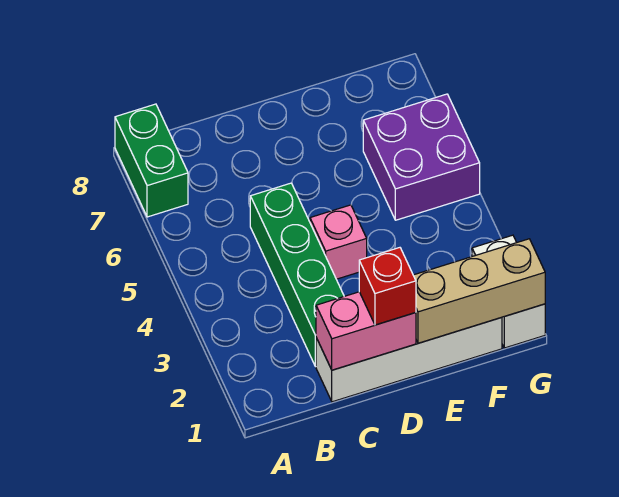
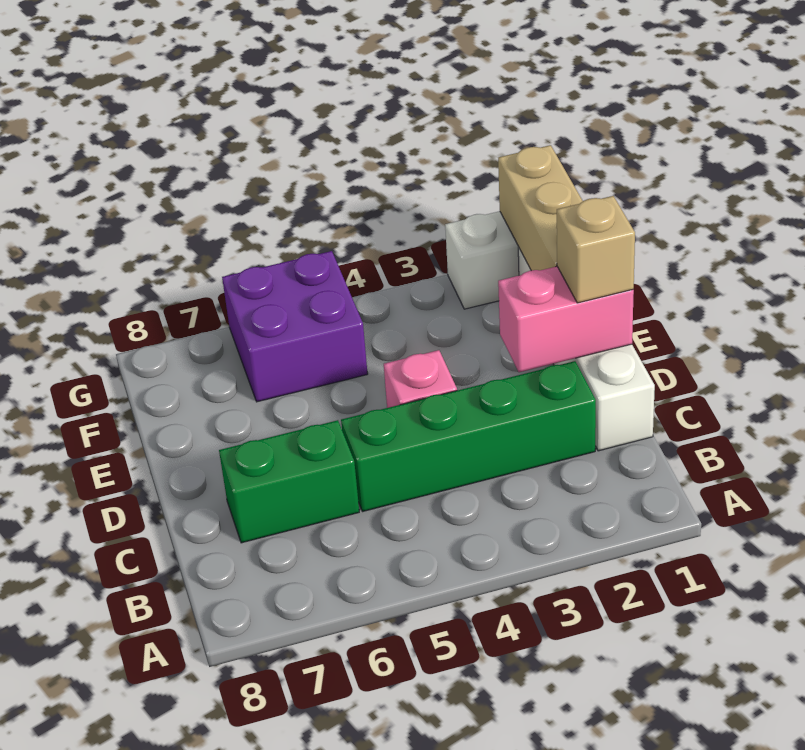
green 1x2 brick [115,104,188,217] -> green 1x2 brick moved to [219,420,359,543]
pink 1x2 brick [316,292,416,370] -> pink 1x2 brick turned to [498,266,634,372]
red 1x1 brick [359,248,416,325] -> tan 1x1 brick [557,196,635,303]

